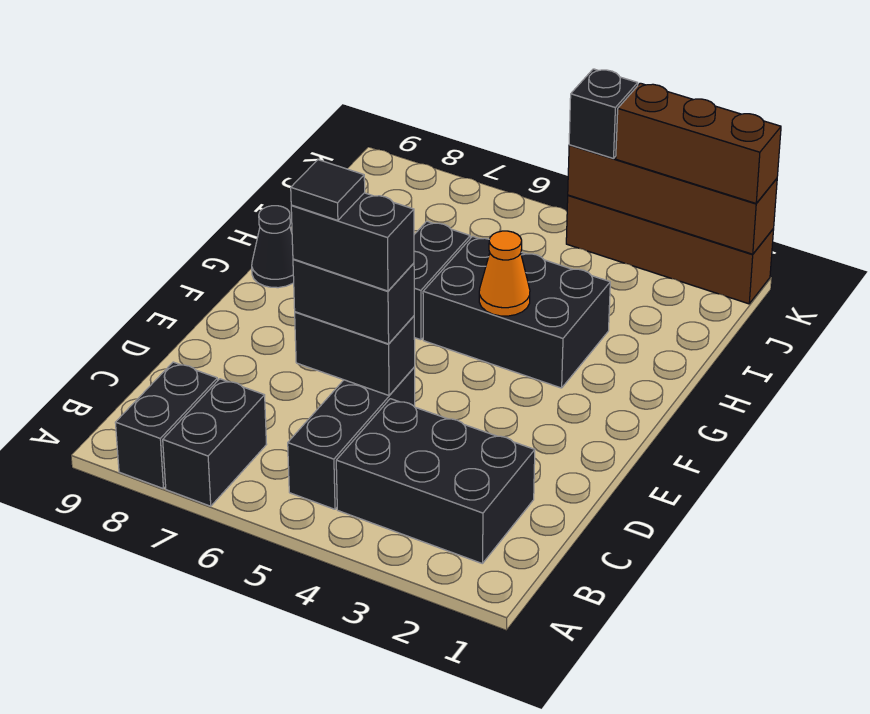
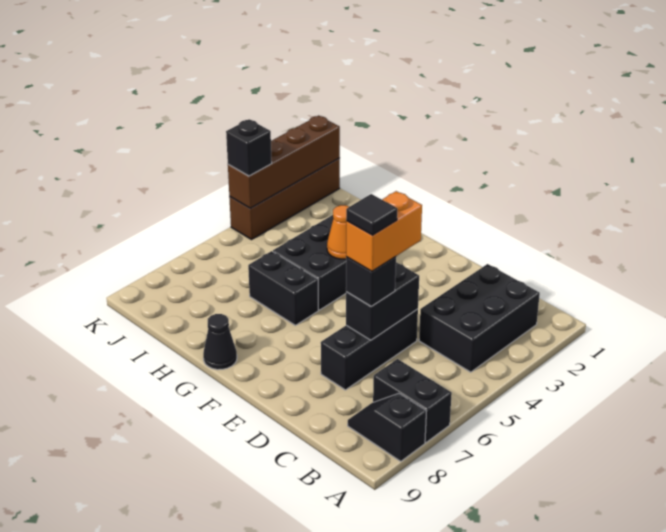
black 1x2 brick [115,362,218,489] -> black 1x2 slope [348,394,426,461]
black 1x3 brick [288,367,415,509] -> black 1x3 brick turned to [321,309,418,390]
black 1x2 brick [293,259,414,344] -> black 1x1 brick [346,257,396,306]
black 1x2 brick [291,193,414,291] -> orange 1x2 brick [346,191,422,271]
brown 1x3 brick [616,83,781,203] -> none

